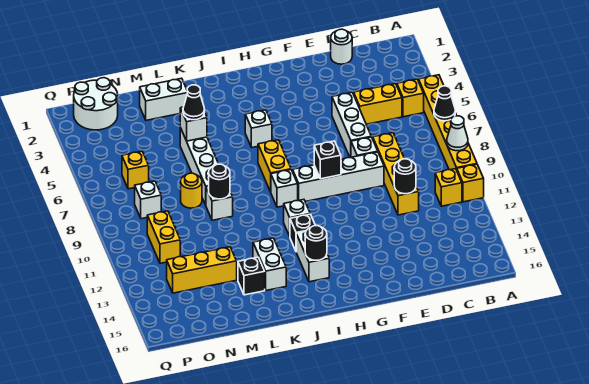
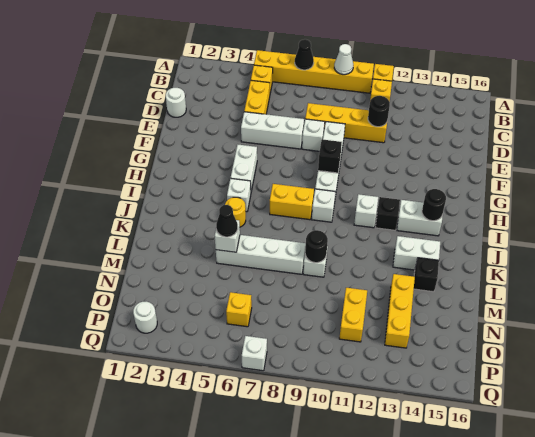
white 1x2 brick [140,78,187,120] -> white 1x2 brick moved to [231,145,257,191]
yellow 1x1 round brick [181,173,202,208] -> yellow 1x1 round brick moved to [225,197,246,227]
white 2x2 round brick [74,78,118,130] -> white 1x1 round brick [133,302,157,333]
white 1x1 brick [135,181,161,219] -> white 1x1 brick moved to [242,336,267,371]
yellow 1x2 brick [147,211,180,263] -> yellow 1x2 brick turned to [339,288,367,342]

